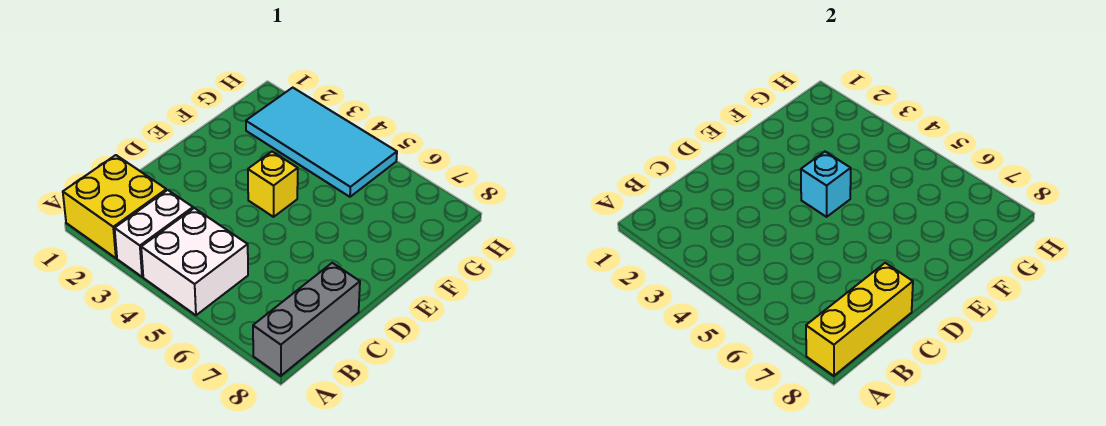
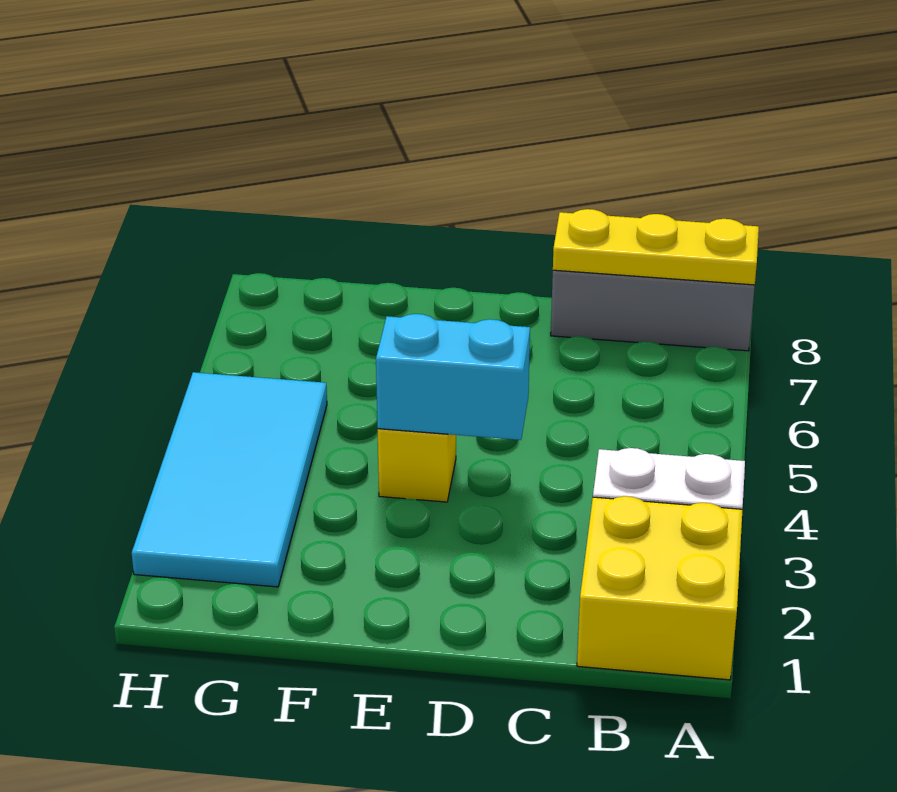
white 2x2 brick [141,208,248,315] -> none
yellow 1x3 brick [806,263,913,376] -> yellow 1x3 plate [553,209,759,285]
cyan 1x1 brick [801,152,851,217] -> cyan 1x2 brick [376,314,530,440]

